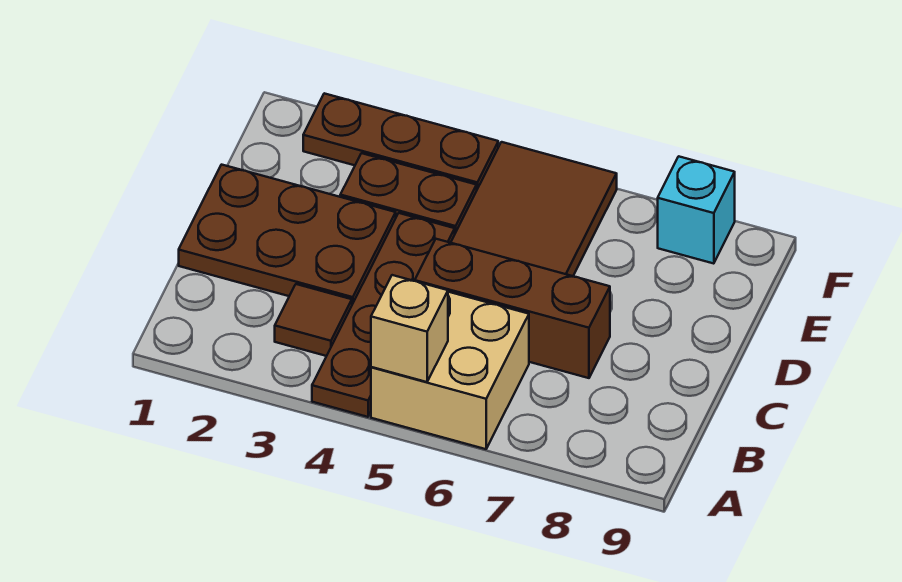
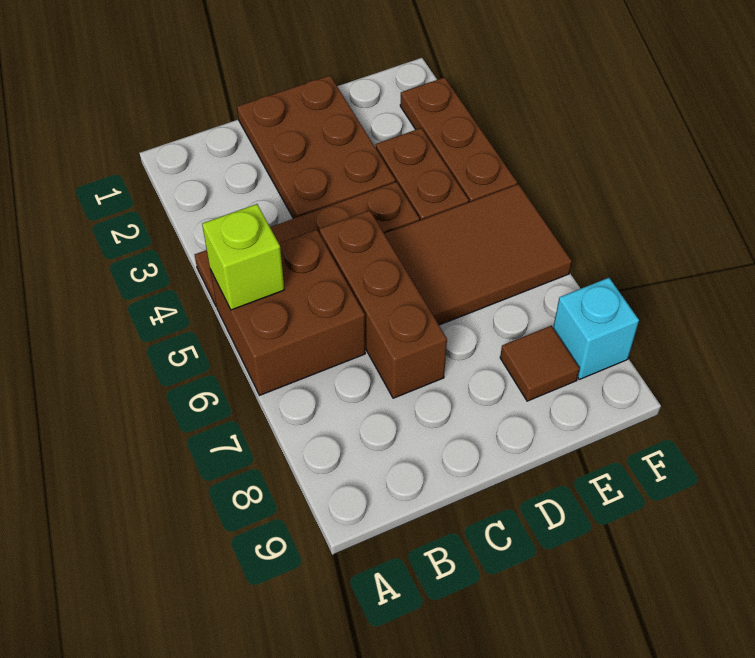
tan 2x2 brick [371,292,529,449] -> brown 2x2 brick [210,230,365,395]
tan 1x1 brick [371,275,448,382] -> lime 1x1 brick [202,204,284,310]
brown 1x1 tile [275,284,352,356] -> brown 1x1 tile moved to [500,326,579,401]

